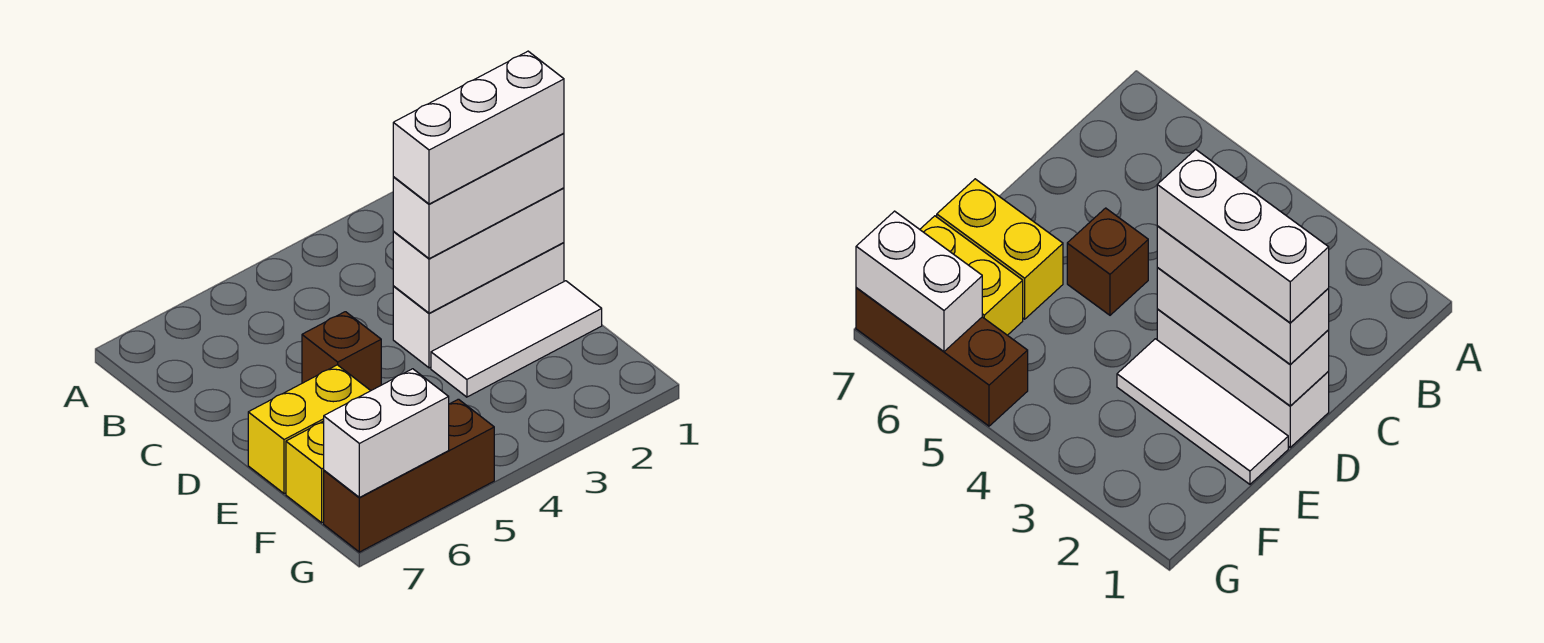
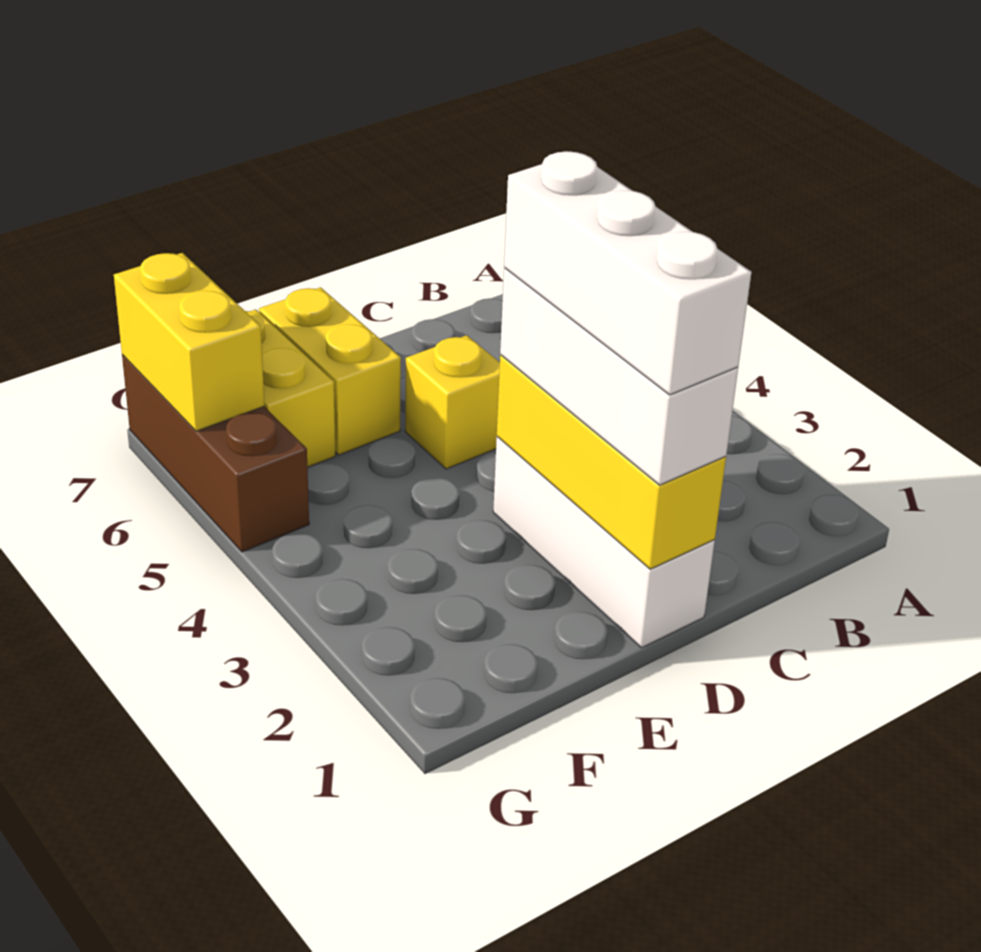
white 1x3 brick [393,188,564,313] -> yellow 1x3 brick [497,355,726,569]
brown 1x1 brick [302,312,381,390] -> yellow 1x1 brick [405,335,500,469]
white 1x3 tile [431,281,602,397] -> none
white 1x2 brick [324,369,449,497] -> yellow 1x2 brick [114,253,265,431]

